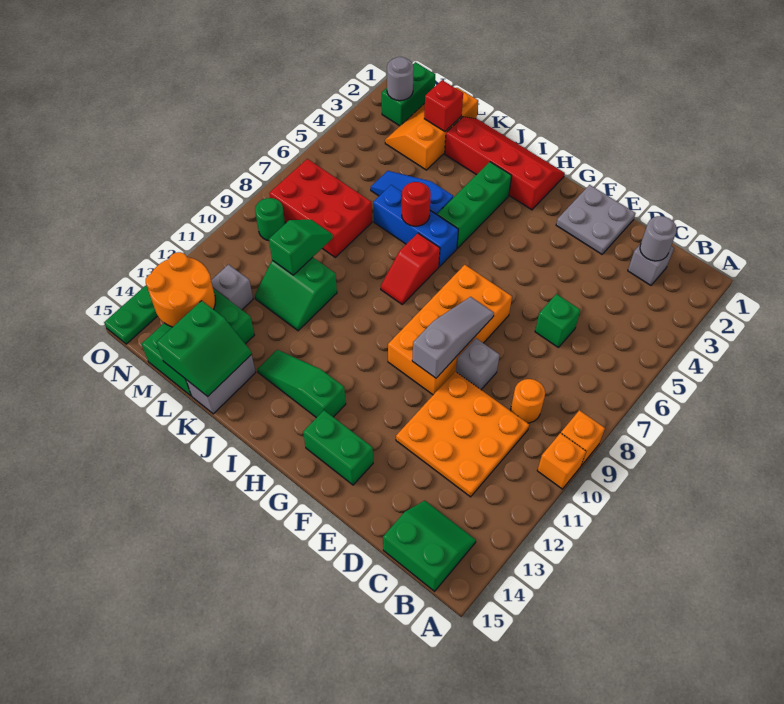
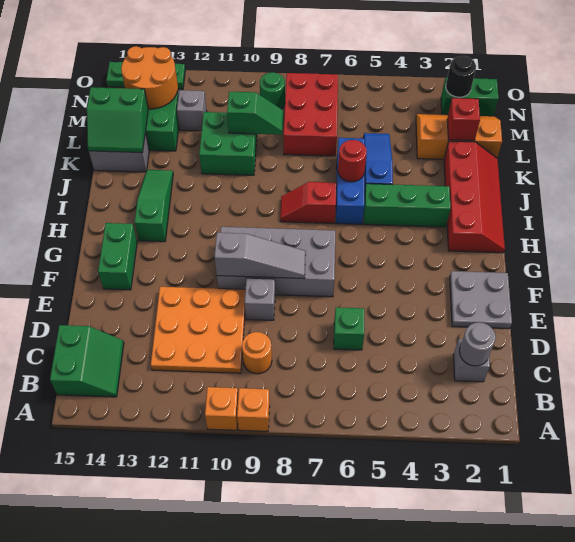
orange 2x4 brick [388,265,512,395] -> grey 2x4 brick [217,227,335,297]
green 2x2 slope [255,257,337,331] -> green 2x2 brick [199,112,257,175]
grey 1x1 round brick [387,57,414,101] -> black 1x1 round brick [446,56,476,97]

